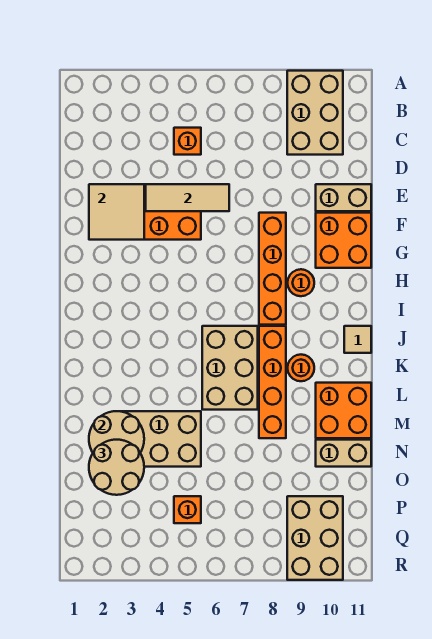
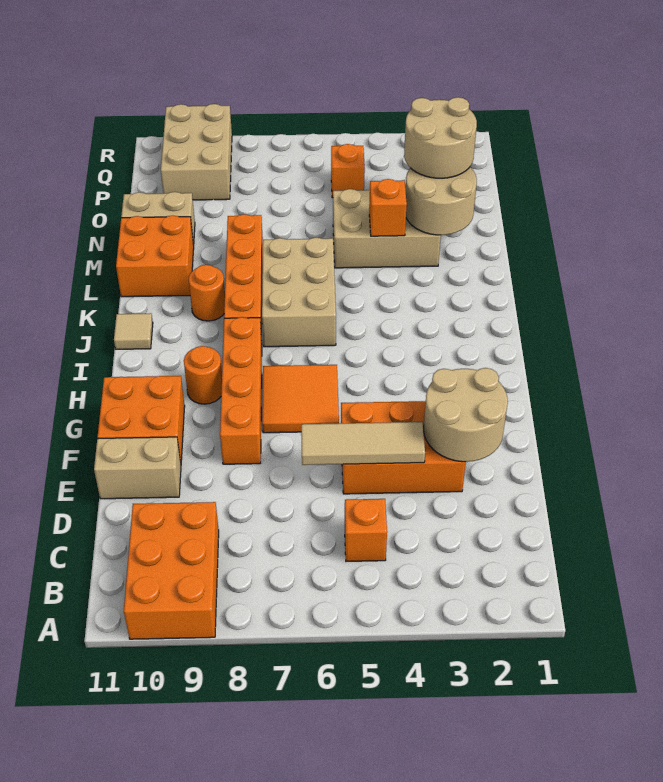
tan 2x3 brick [287,71,343,155] -> orange 2x3 brick [124,502,219,639]
tan 2x2 tile [89,184,144,240] -> tan 2x2 round brick [424,368,508,462]
none -> orange 2x2 tile [262,365,339,433]
none -> orange 1x1 brick [369,179,407,236]

